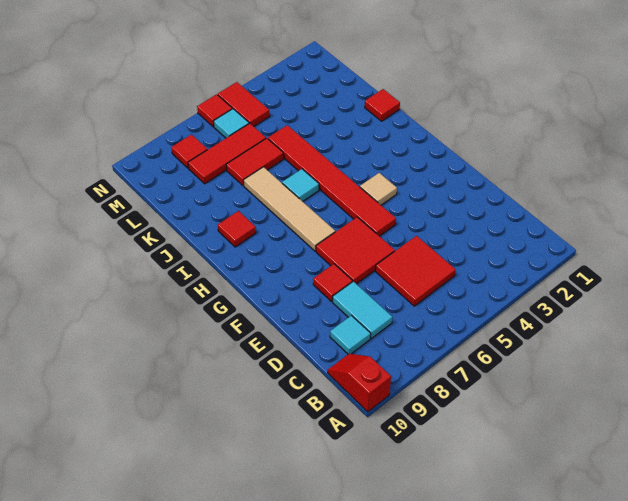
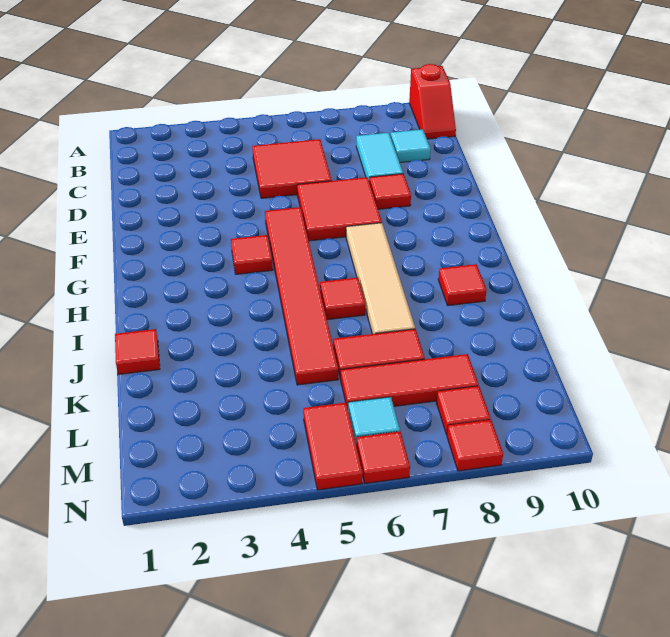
tan 1x1 tile [360,173,397,205] -> red 1x1 tile [231,235,273,274]
cyan 1x1 tile [282,169,319,201] -> red 1x1 tile [320,278,365,320]
none -> red 1x1 tile [447,420,503,471]

